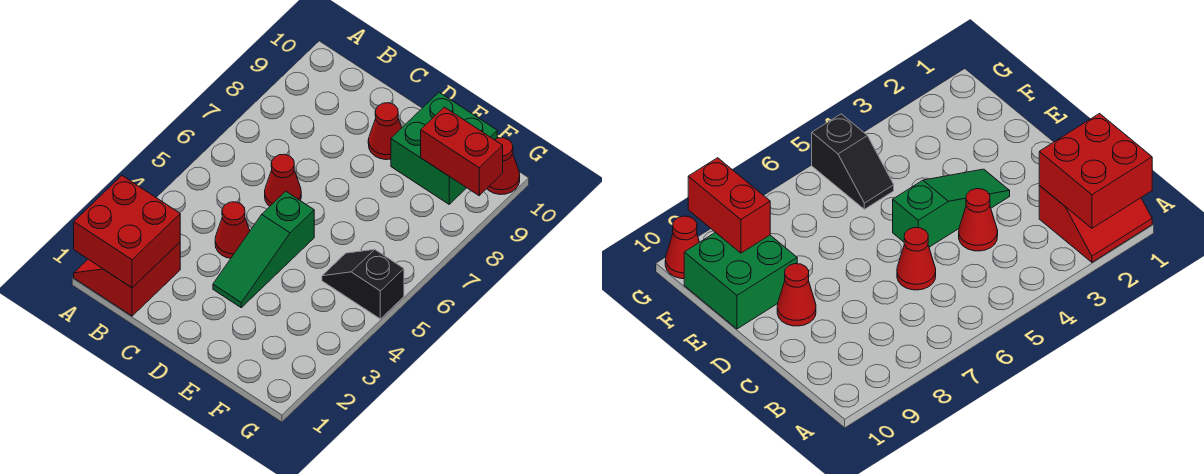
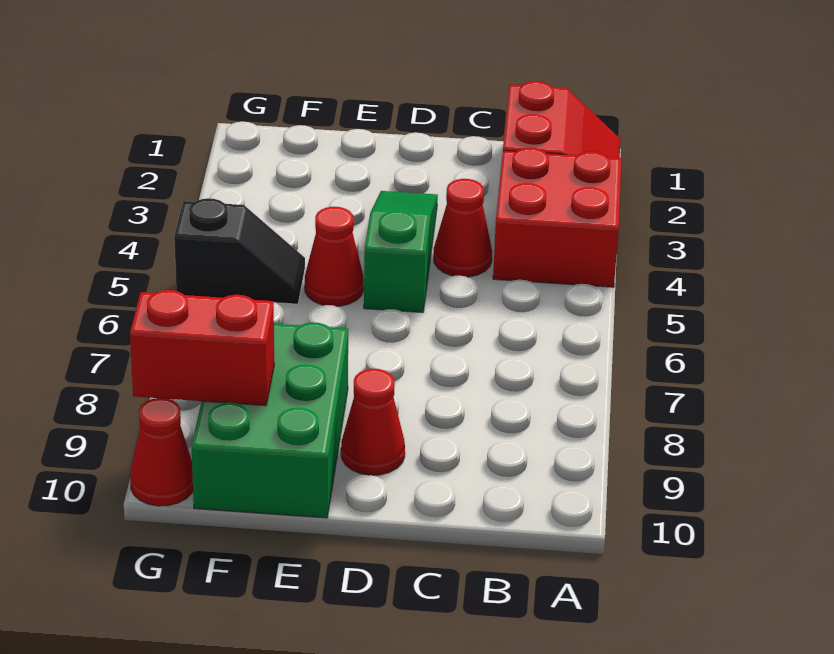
red 2x2 brick [74,176,180,288] -> red 2x2 brick moved to [493,148,622,287]
red 1x1 cone [265,154,301,206] -> red 1x1 cone moved to [305,207,364,306]
green 2x2 brick [391,92,497,204] -> green 2x3 brick [191,322,348,518]

